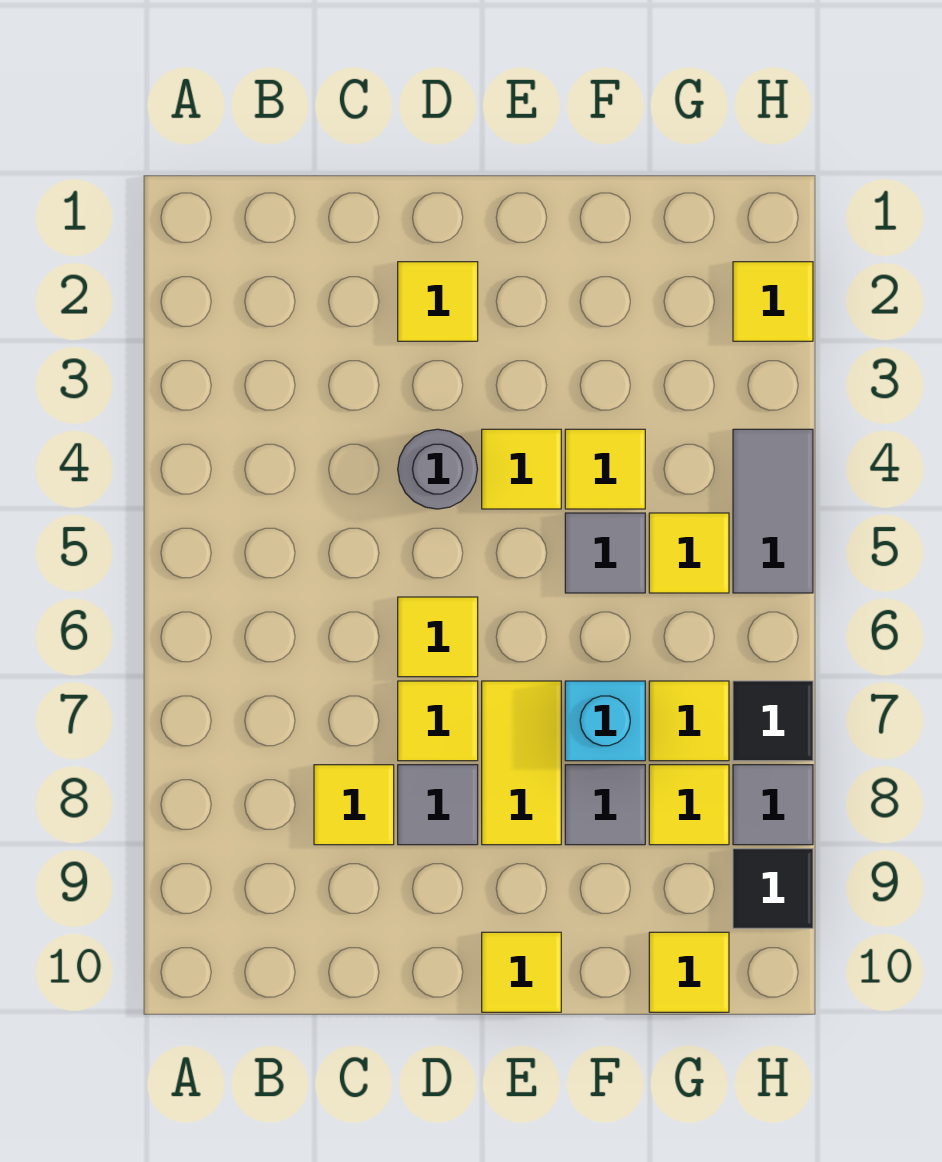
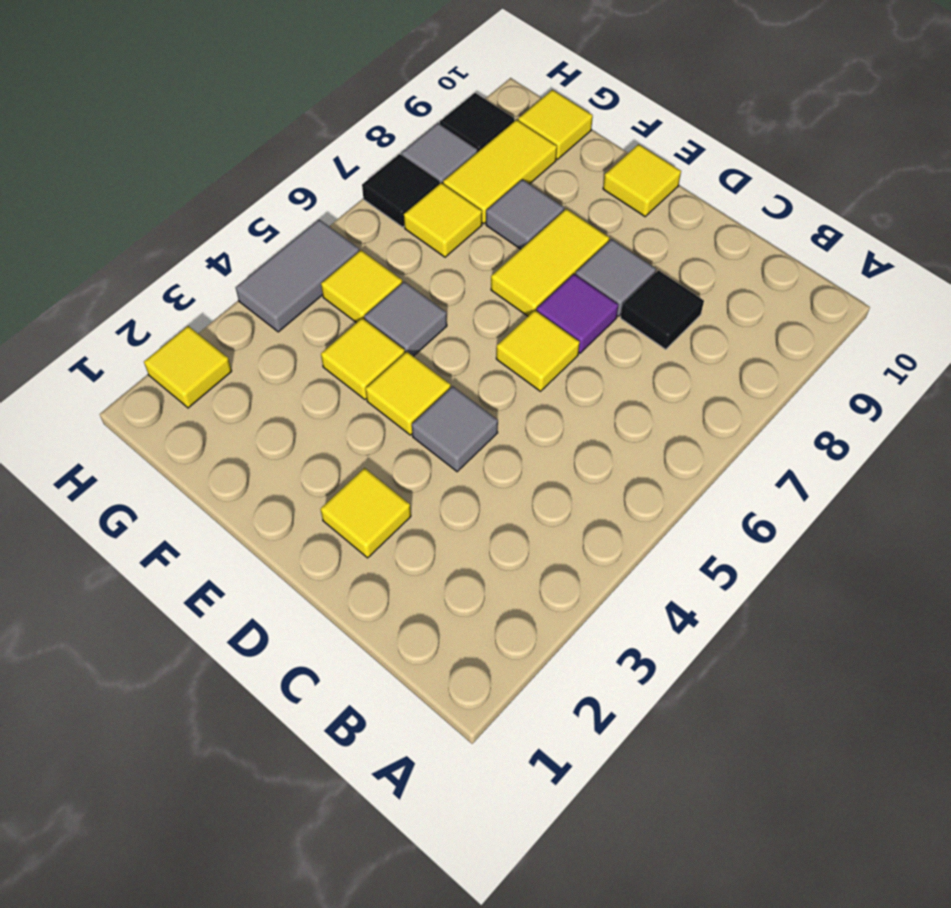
yellow 1x1 tile [314,765,394,845] -> black 1x1 tile [621,270,704,349]
grey 1x1 round brick [398,429,477,509] -> grey 1x1 tile [412,386,498,472]
yellow 1x1 tile [398,681,478,761] -> purple 1x1 tile [537,274,618,353]
cyan 1x1 brick [565,681,645,761] -> none
yellow 1x1 tile [649,765,729,845] -> yellow 1x2 tile [443,120,557,224]

